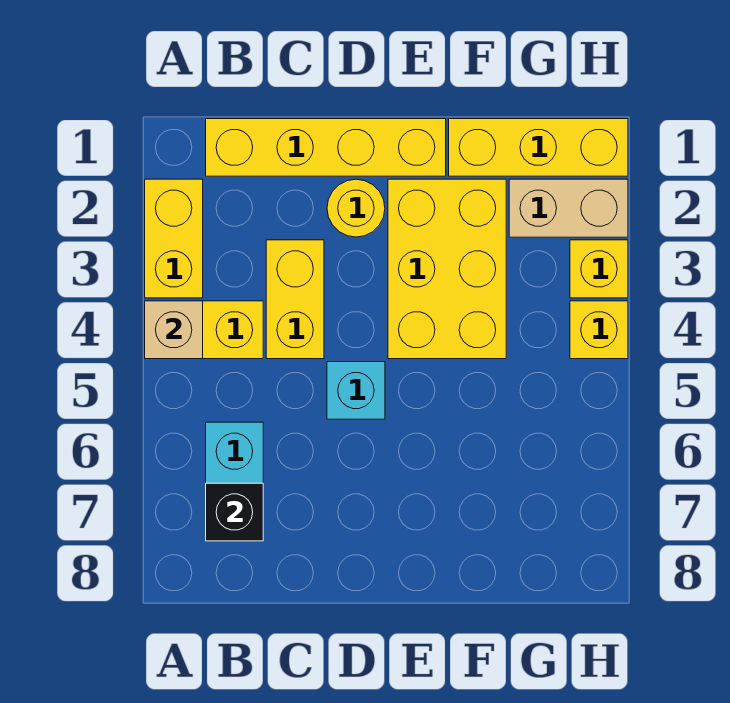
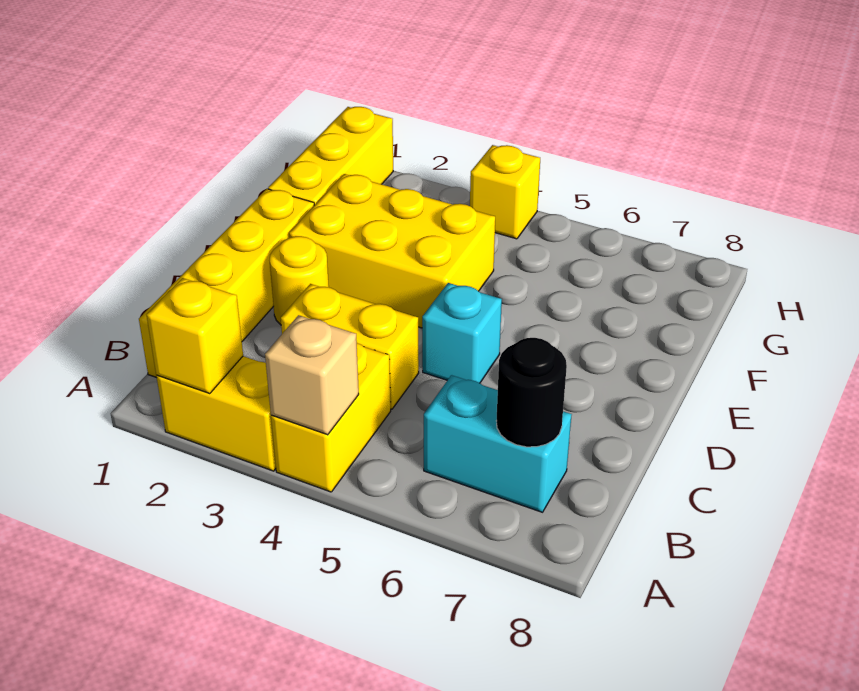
black 1x1 brick [206,483,263,541] -> black 1x1 round brick [496,338,567,447]
tan 1x2 brick [509,179,628,237] -> none
yellow 1x1 brick [570,240,628,298] -> yellow 1x1 brick moved to [147,278,243,394]

